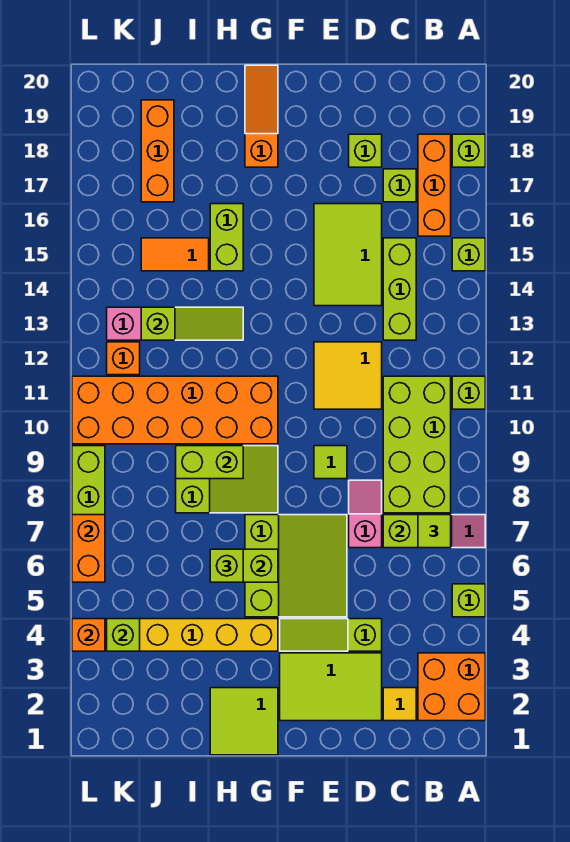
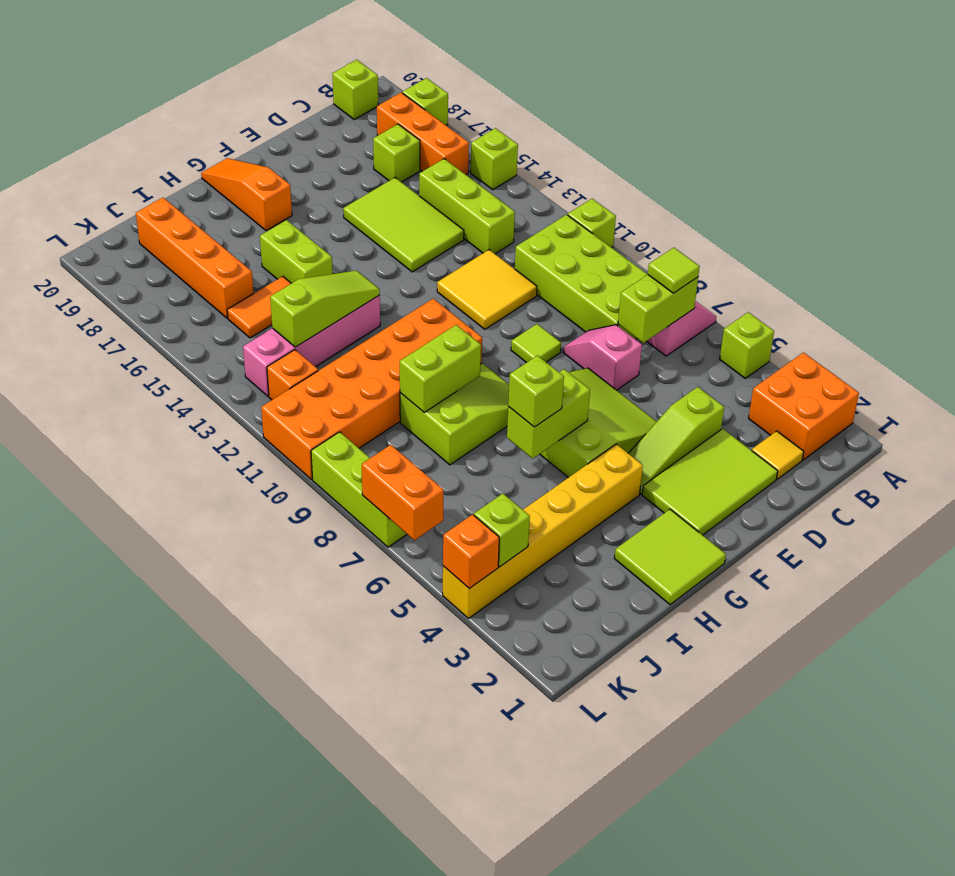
lime 1x1 brick [349,134,382,167] -> lime 1x1 brick moved to [332,60,378,119]
orange 1x3 brick [141,100,174,202] -> orange 1x4 brick [136,198,254,318]

